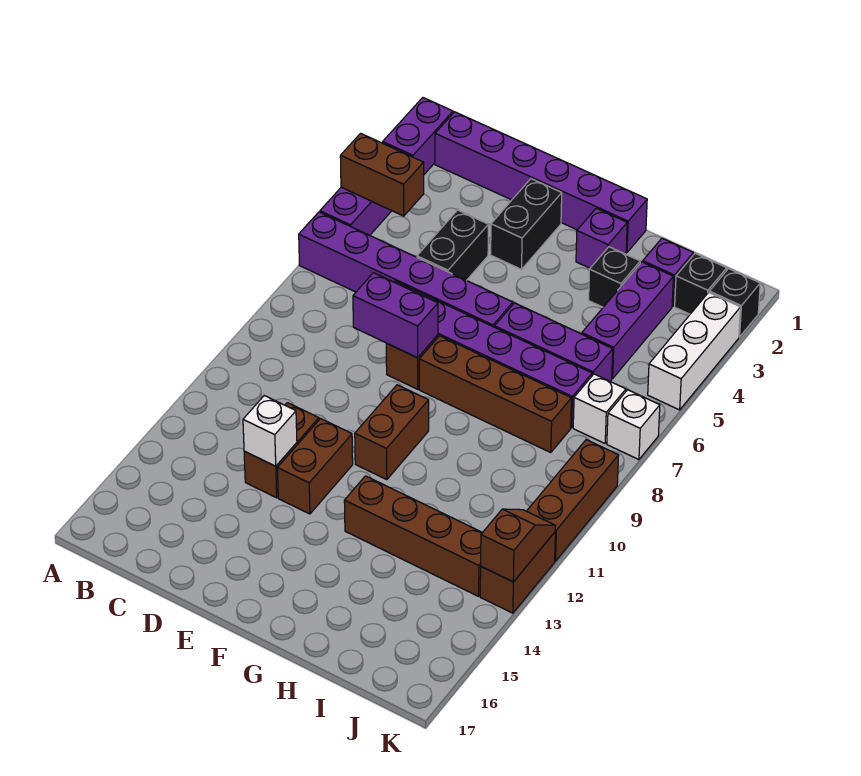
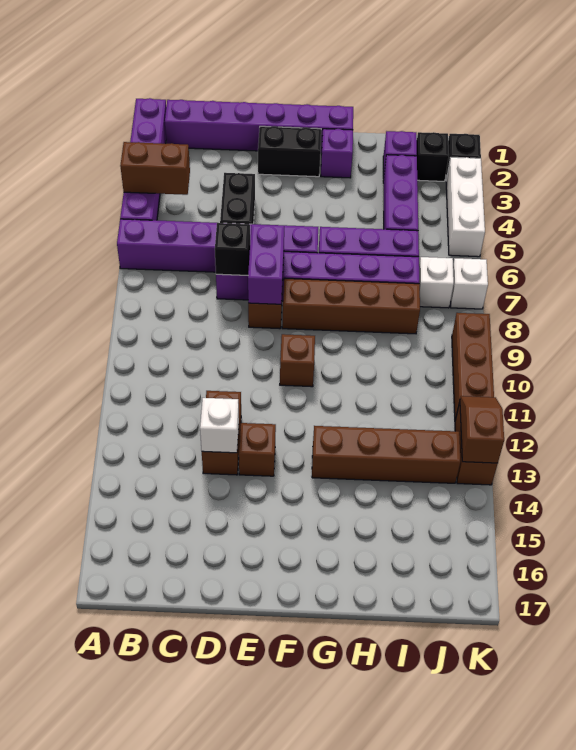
purple 1x2 brick [353,273,438,358] -> purple 1x2 brick turned to [248,224,284,304]
black 1x2 brick [491,179,562,269] -> black 1x2 brick turned to [258,126,321,177]
brown 1x2 brick [277,419,353,514] -> brown 1x1 brick [239,423,276,476]
brown 1x2 brick [355,385,429,480] -> brown 1x1 brick [280,334,315,387]
black 1x1 brick [589,247,640,307] -> black 1x1 brick moved to [215,223,250,275]

